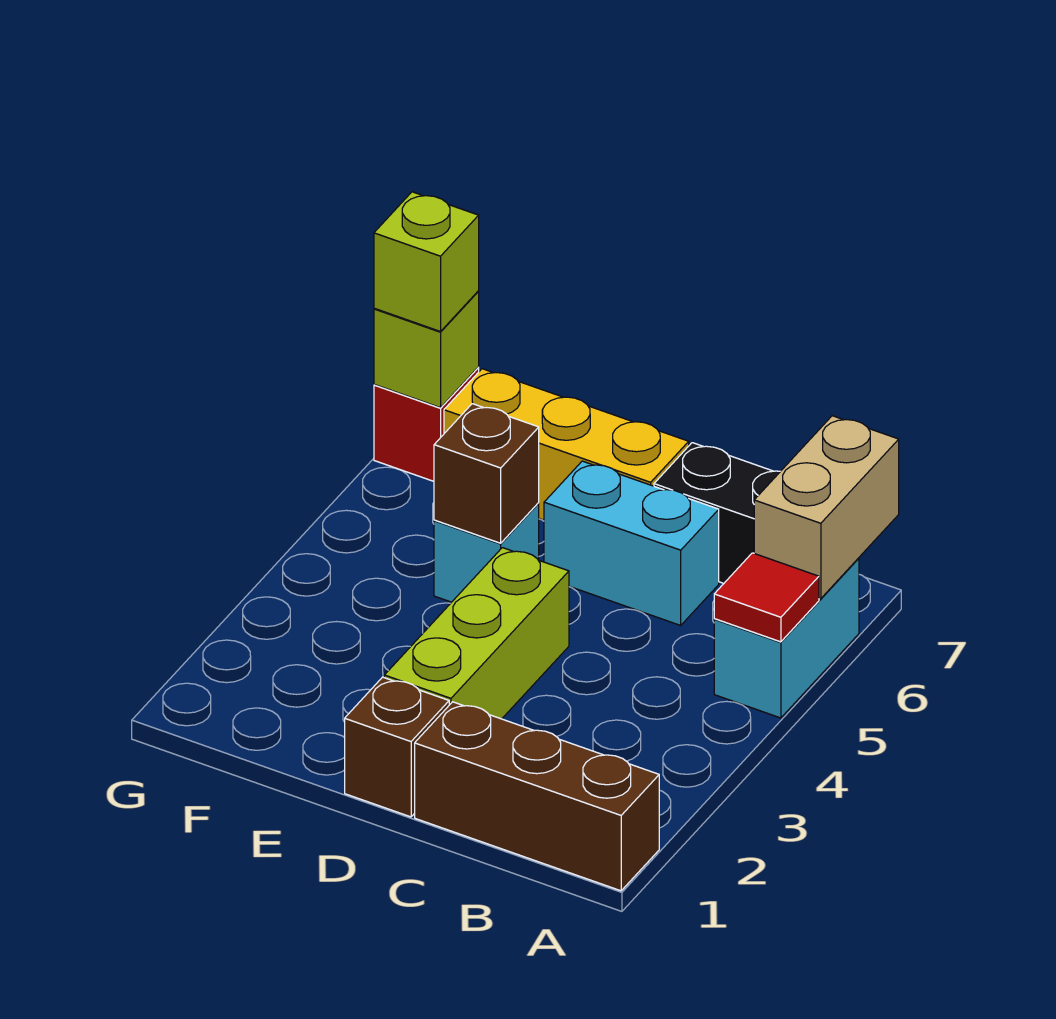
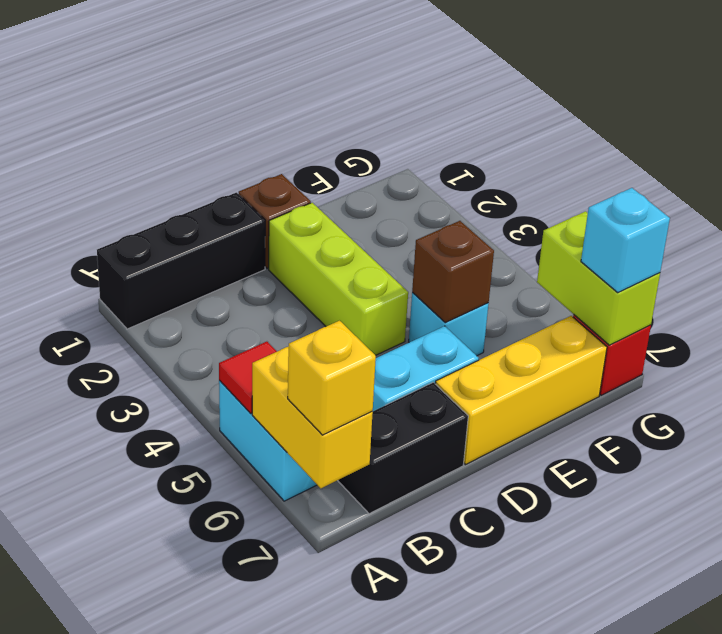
brown 1x3 brick [415,702,659,891] -> black 1x3 brick [97,193,265,329]
tan 1x2 brick [754,416,899,599] -> yellow 1x2 brick [252,347,373,488]
none -> yellow 1x1 brick [288,321,376,435]
lime 1x1 brick [374,292,479,408] -> lime 1x2 brick [537,211,660,345]
lime 1x1 brick [374,192,479,332] -> cyan 1x1 brick [581,188,670,292]

